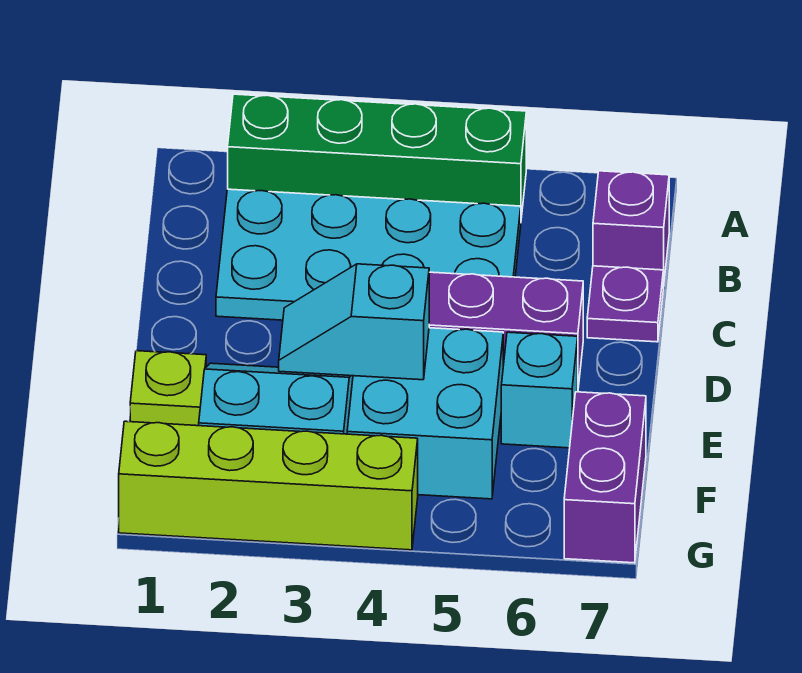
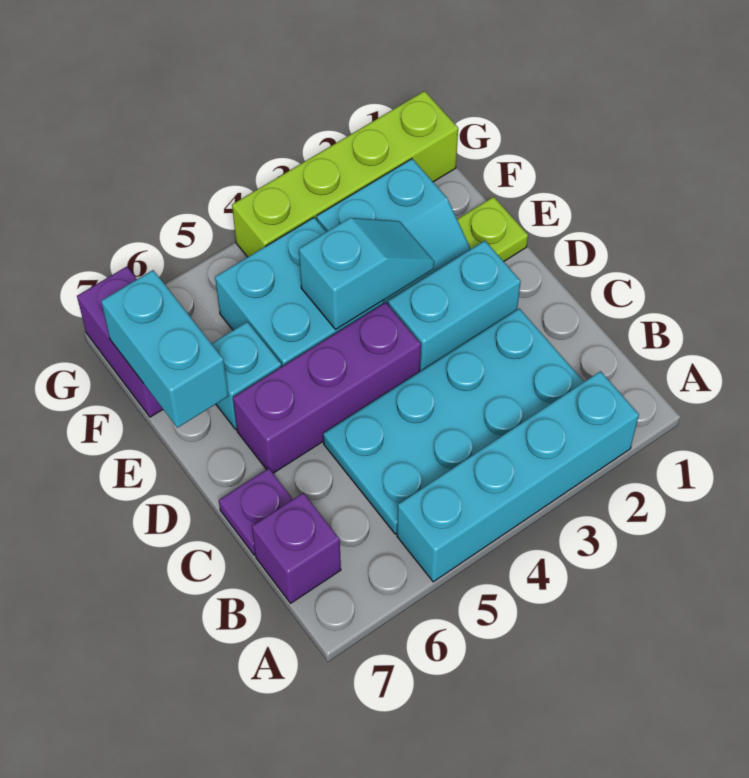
green 1x4 brick [228,94,526,218] -> cyan 1x4 brick [397,371,639,582]
none -> cyan 1x2 brick [388,241,521,371]
none -> cyan 1x2 brick [101,270,228,428]

